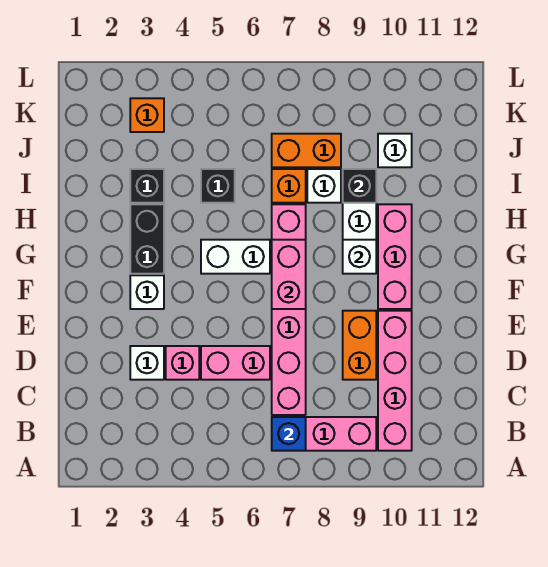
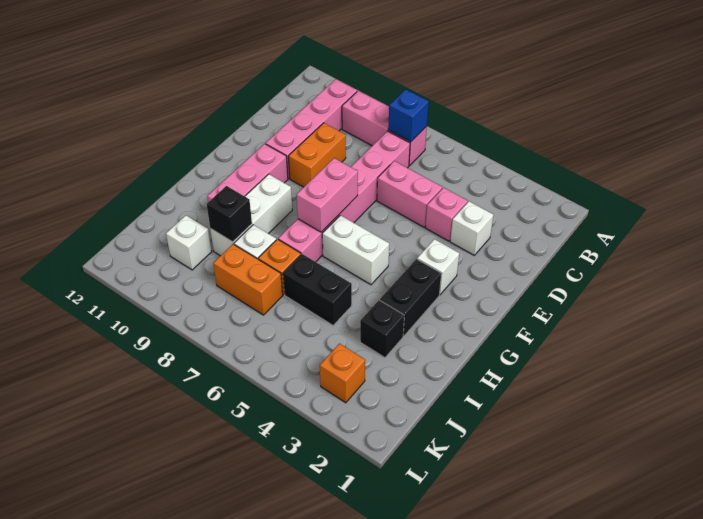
white 1x1 brick [343,240,376,274] -> none
black 1x1 brick [201,169,235,203] -> black 1x2 brick [283,254,352,325]

